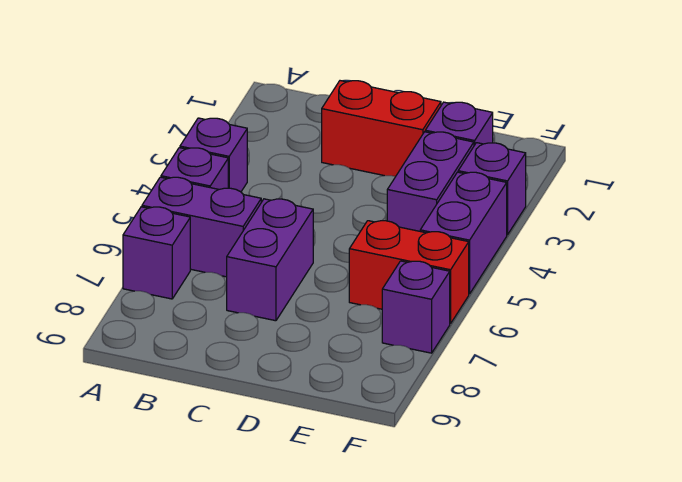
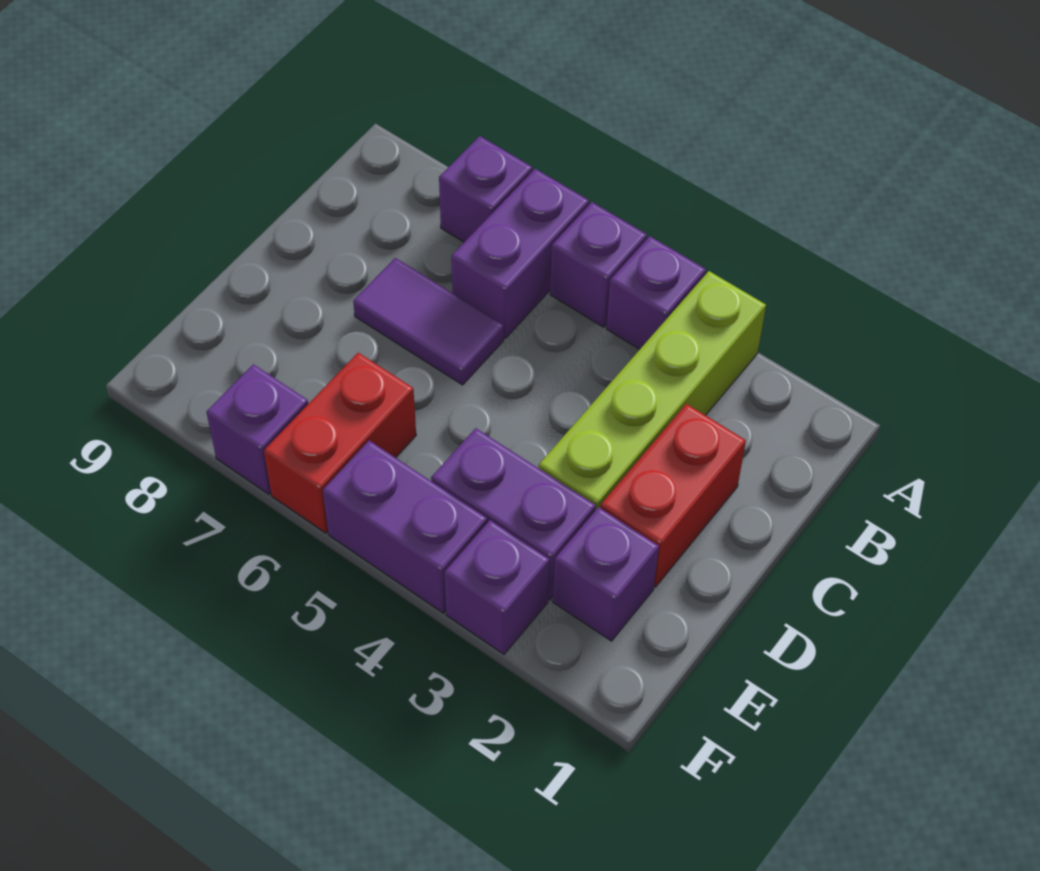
none -> lime 1x4 brick [539,271,766,511]
purple 1x2 brick [227,199,313,321] -> purple 1x2 tile [353,258,504,385]

